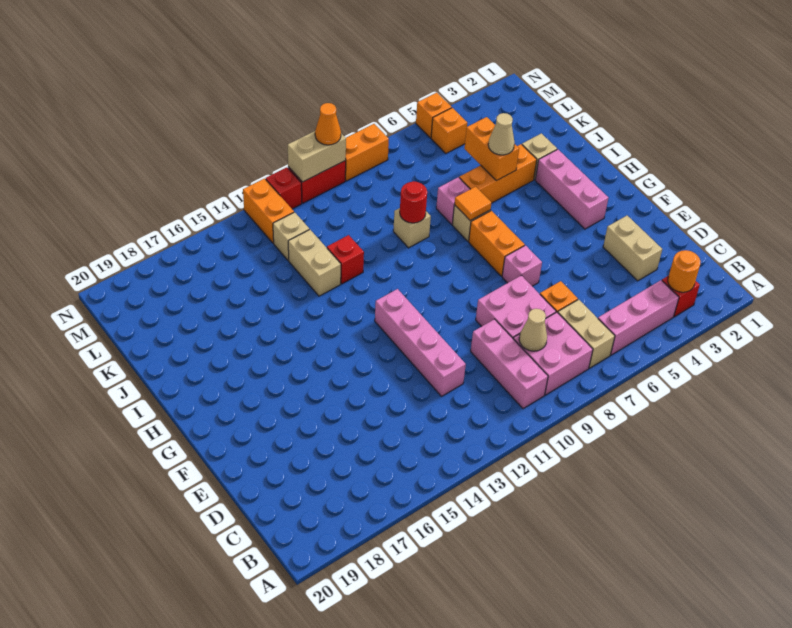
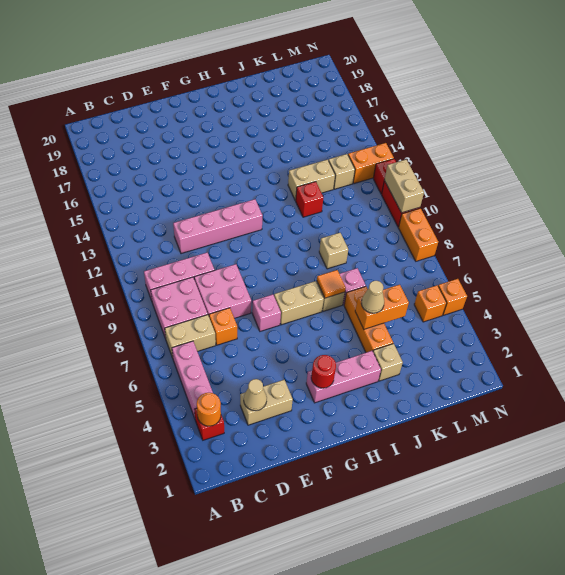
tan 1x1 cone [519,309,547,351] -> tan 1x1 cone moved to [244,379,267,411]
orange 1x2 brick [469,211,525,276] -> tan 1x2 brick [274,281,324,325]
red 1x1 round brick [400,181,427,223] -> red 1x1 round brick moved to [311,355,336,388]
orange 1x1 cone [315,103,341,145] -> none

